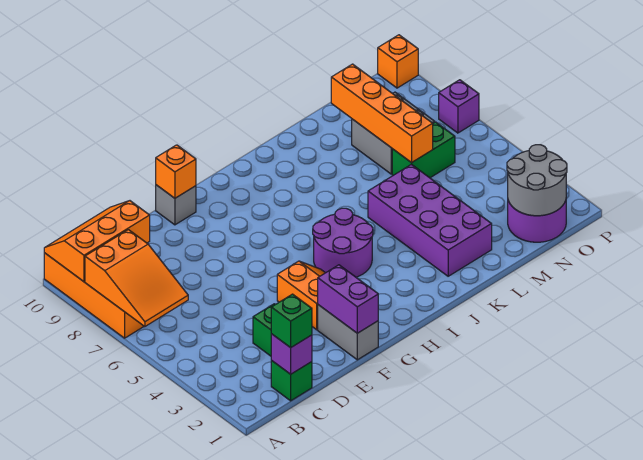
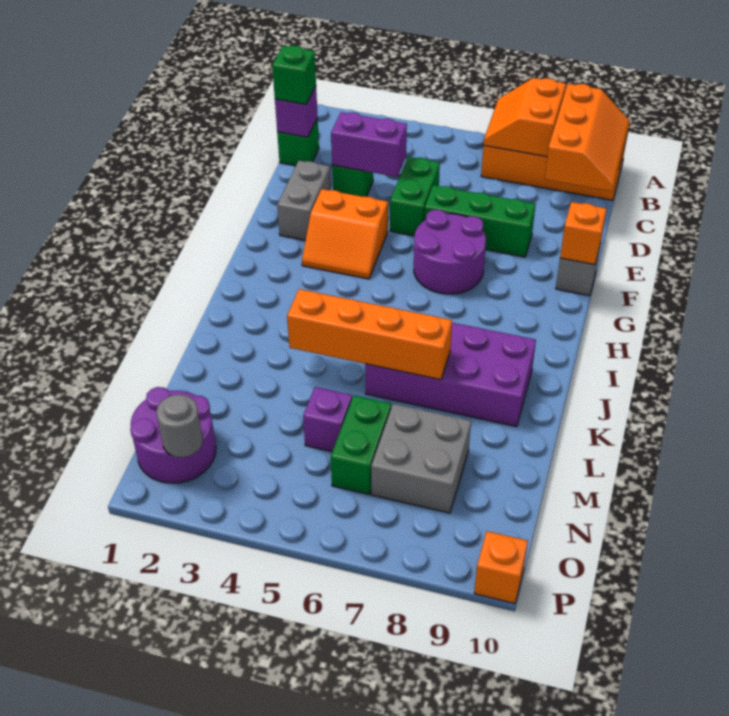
orange 2x3 slope [85,230,188,327] -> orange 2x2 slope [483,78,566,157]
none -> green 1x2 brick [390,157,440,236]
none -> green 1x3 brick [424,185,536,257]
grey 1x2 brick [318,305,378,360] -> grey 1x2 brick turned to [277,161,331,240]
purple 1x2 brick [318,265,378,333] -> purple 1x2 brick moved to [331,112,407,177]
purple 2x2 round brick [313,208,373,277] -> purple 2x2 round brick moved to [414,210,486,294]
purple 2x4 brick [368,164,492,276] -> purple 2x4 brick moved to [365,323,536,427]
orange 1x4 brick [331,64,433,163] -> orange 1x4 brick moved to [287,289,452,380]
grey 2x2 round brick [507,145,567,216] -> grey 1x1 round brick [157,395,203,458]
purple 1x1 brick [439,80,479,133] -> purple 1x1 brick moved to [303,387,352,452]

